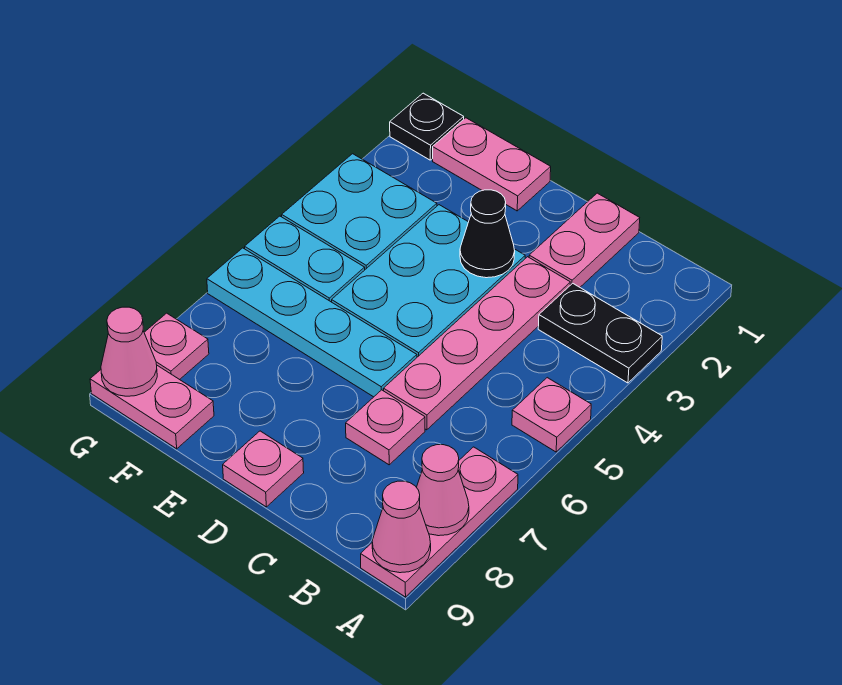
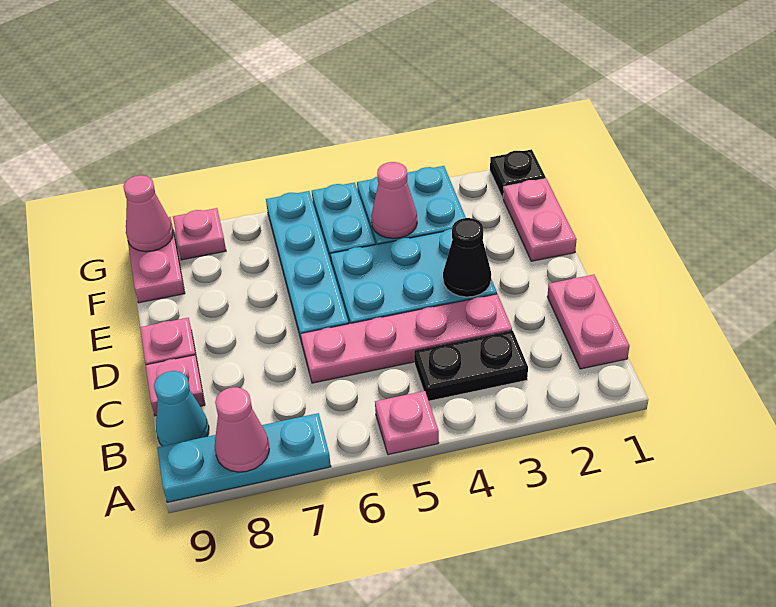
black 1x2 plate [538,283,662,383] -> black 1x2 plate turned to [414,330,528,401]
pink 1x3 plate [361,447,518,597] -> cyan 1x3 plate [157,413,331,502]
pink 1x1 cone [372,481,431,573] -> pink 1x1 cone moved to [371,162,417,238]
none -> cyan 1x1 cone [154,371,209,446]
pink 1x2 plate [529,193,640,287] -> pink 1x2 plate turned to [547,275,630,369]
pink 1x1 plate [346,390,425,465] -> pink 1x1 plate moved to [146,355,205,416]

